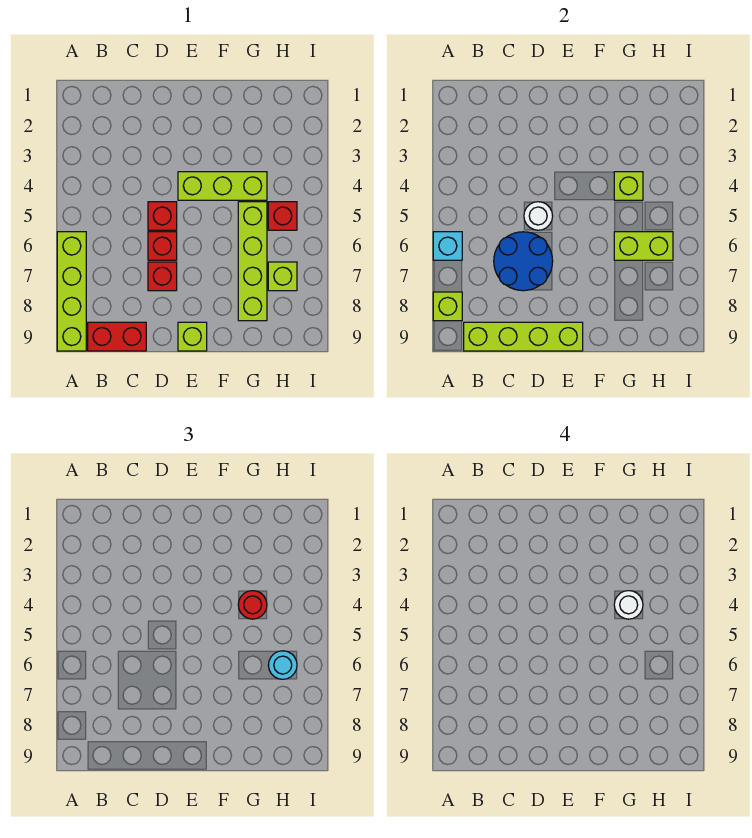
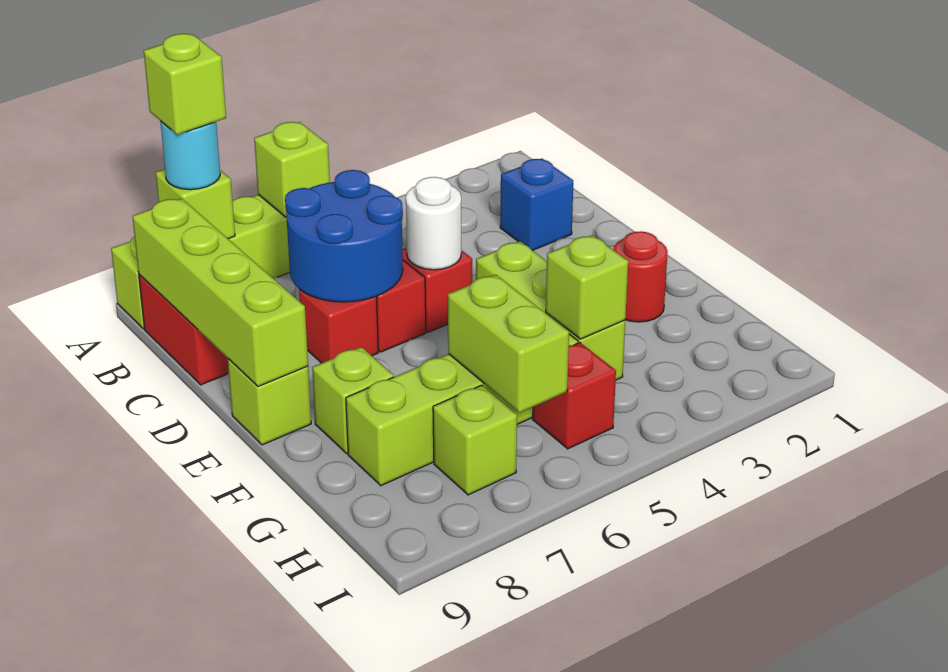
cyan 1x1 brick [433,232,462,260] -> lime 1x1 brick [254,122,330,217]
none -> lime 1x1 brick [144,34,226,135]
none -> blue 1x1 brick [500,159,573,251]
none -> lime 1x1 brick [312,347,394,454]
red 1x1 round brick [238,591,267,619] -> red 1x1 round brick moved to [613,231,668,322]
white 1x1 round brick [614,591,643,619] -> none
cyan 1x1 round brick [268,651,297,679] -> cyan 1x1 round brick moved to [160,121,220,190]

